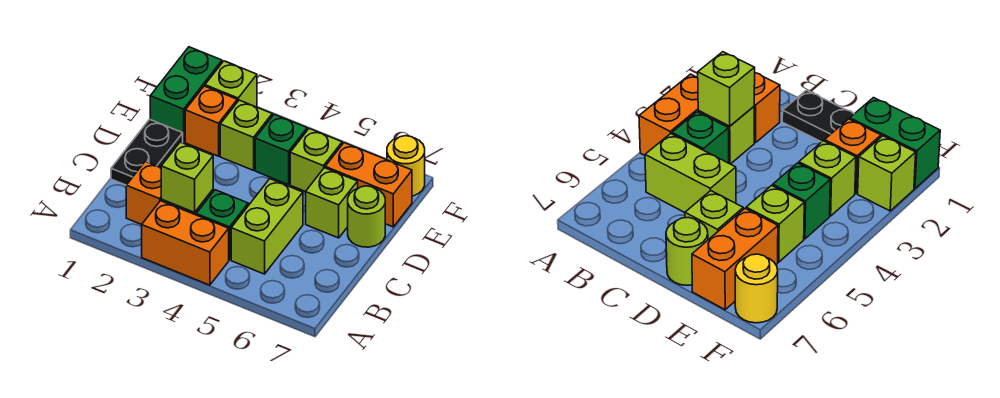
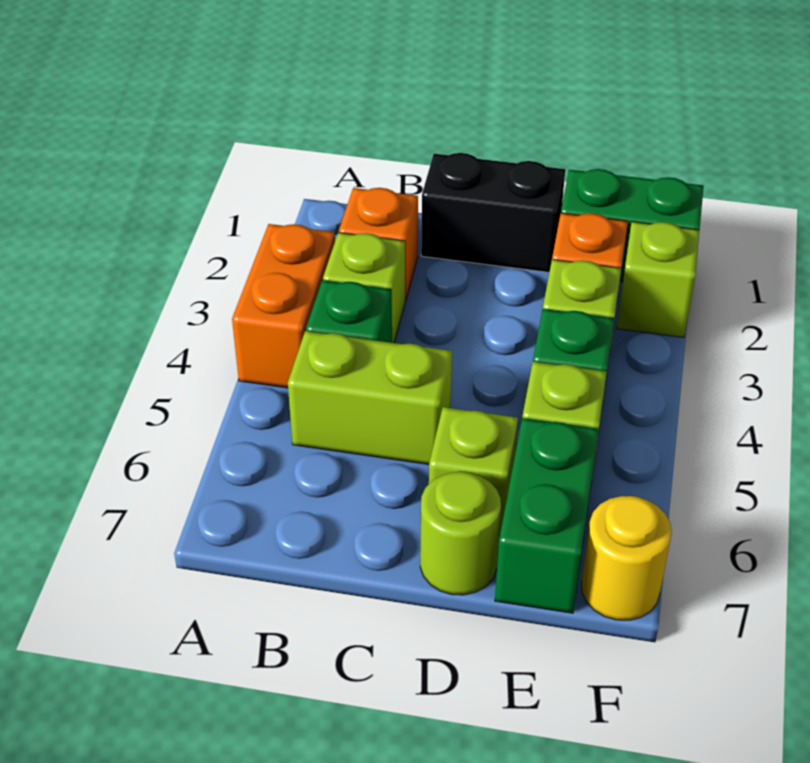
lime 1x1 brick [161,142,213,213] -> none
black 1x2 plate [111,119,183,185] -> black 1x2 brick [421,153,565,272]
orange 1x2 brick [325,143,412,227] -> green 1x2 brick [495,418,599,613]

